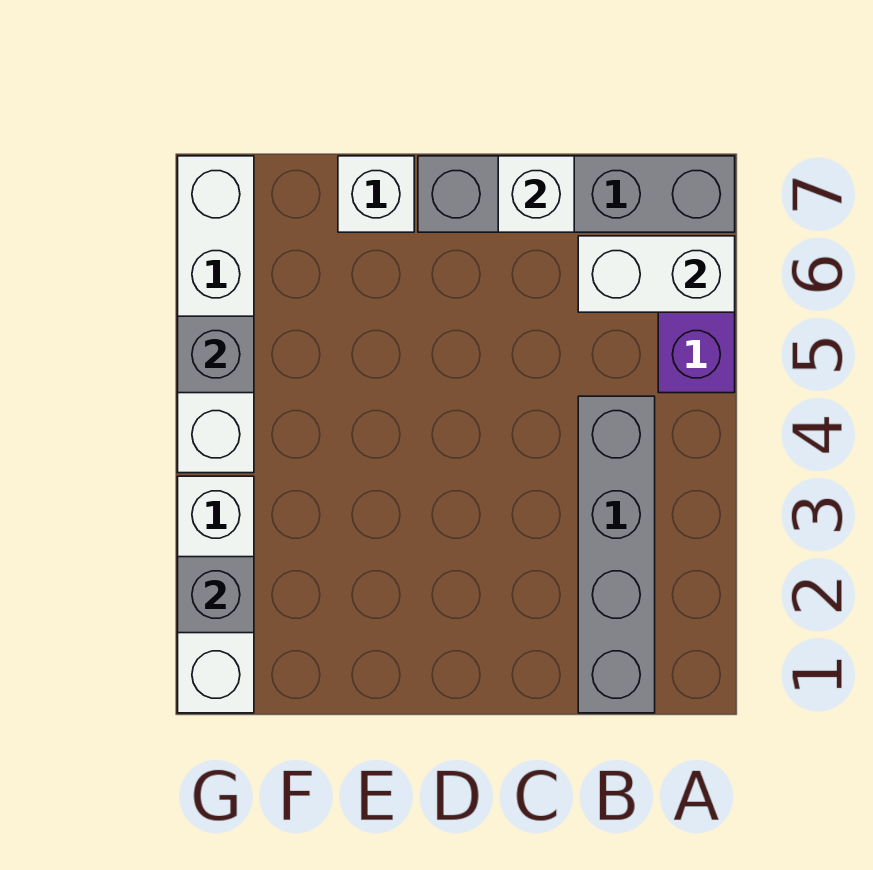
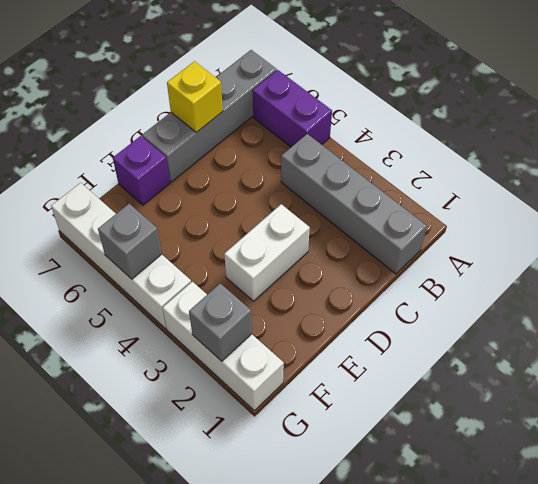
white 1x2 brick [578,236,735,312] -> white 1x2 brick moved to [224,204,310,301]
white 1x1 brick [498,156,574,232] -> yellow 1x1 brick [167,61,223,132]
white 1x1 brick [338,156,414,232] -> purple 1x1 brick [113,136,170,205]

